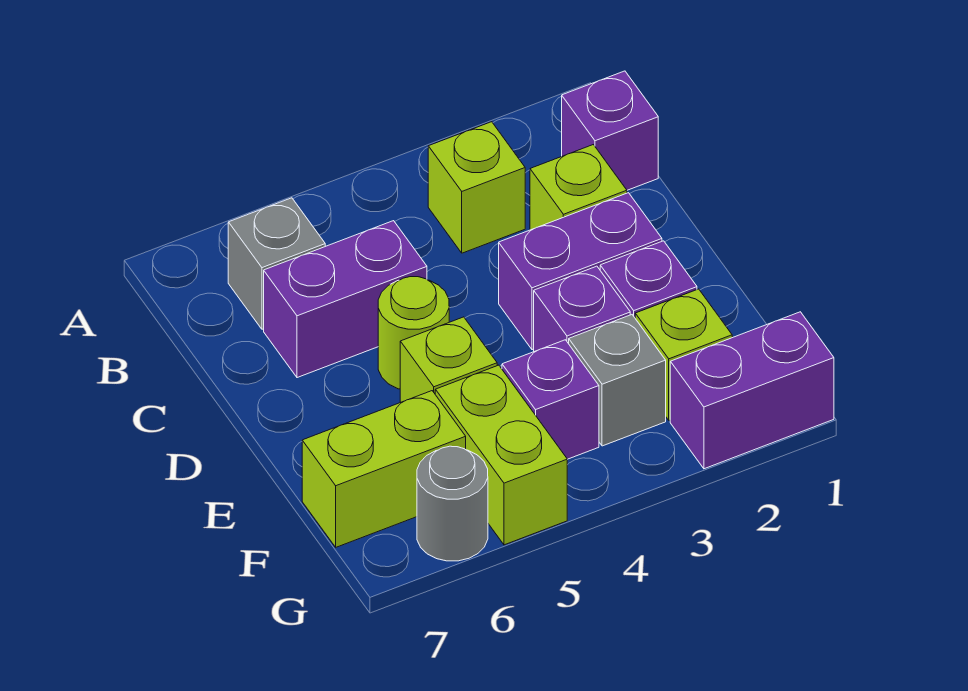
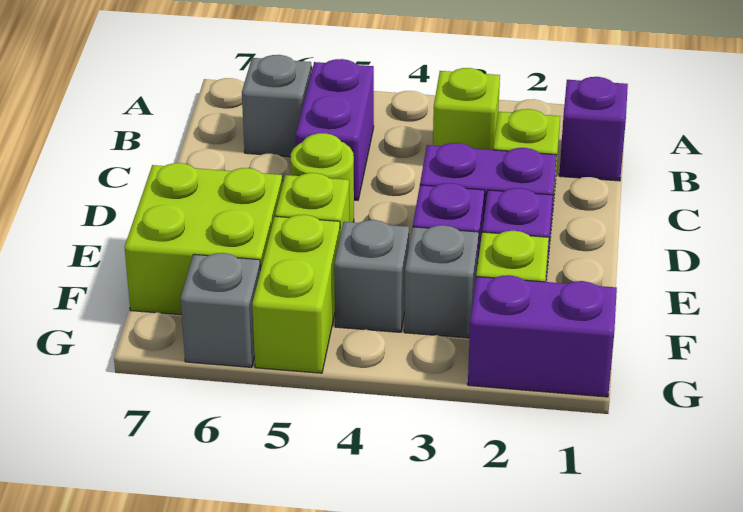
purple 1x2 brick [264,221,427,378] -> purple 1x2 brick turned to [296,59,374,200]
purple 1x1 brick [502,340,599,459] -> grey 1x1 brick [334,220,409,332]
lime 1x2 brick [302,391,466,547] -> lime 2x2 brick [125,163,282,315]
grey 1x1 round brick [417,446,488,561] -> grey 1x1 brick [181,253,260,367]

